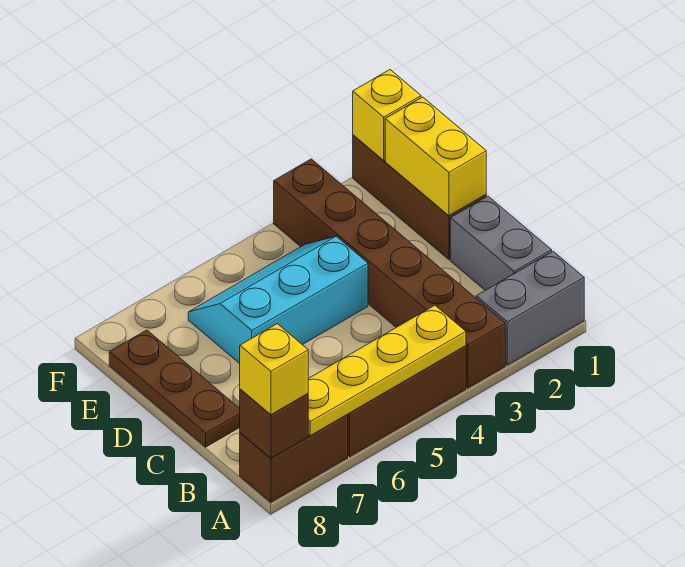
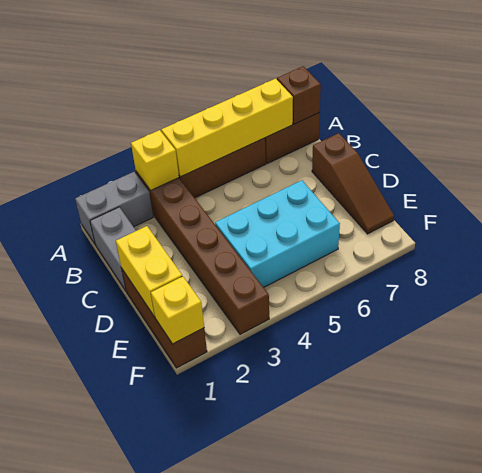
yellow 1x4 plate [308,305,466,436] -> yellow 1x4 brick [161,79,293,177]
yellow 1x1 brick [240,324,308,415] -> yellow 1x1 brick moved to [131,130,179,191]
brown 1x3 plate [109,330,240,447] -> brown 1x3 slope [312,133,394,234]
cyan 2x3 slope [188,236,368,364] -> cyan 2x3 brick [215,180,340,288]

